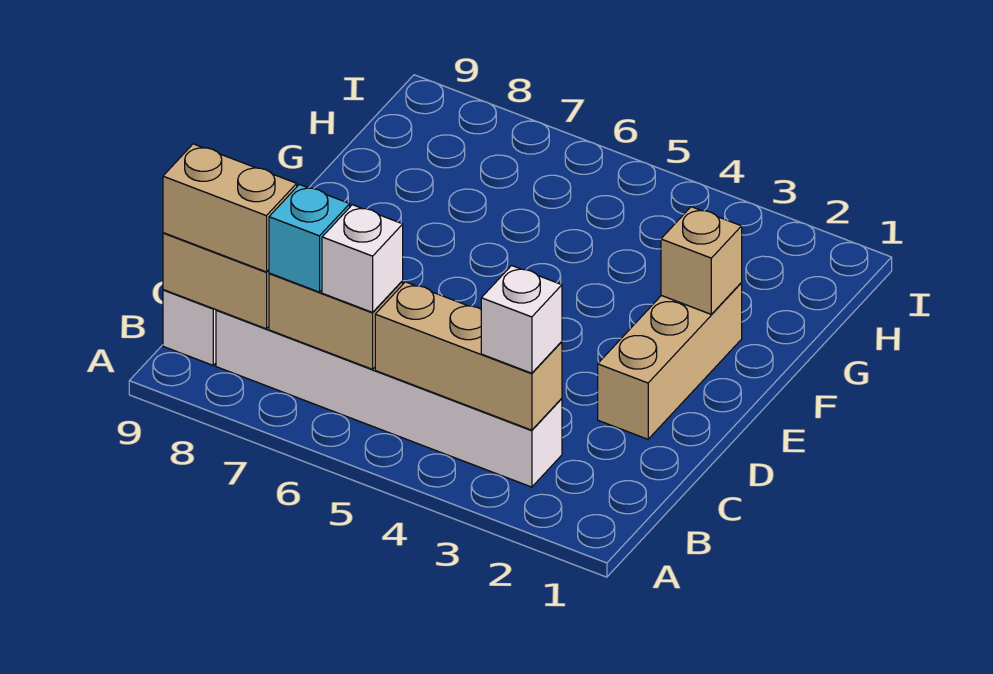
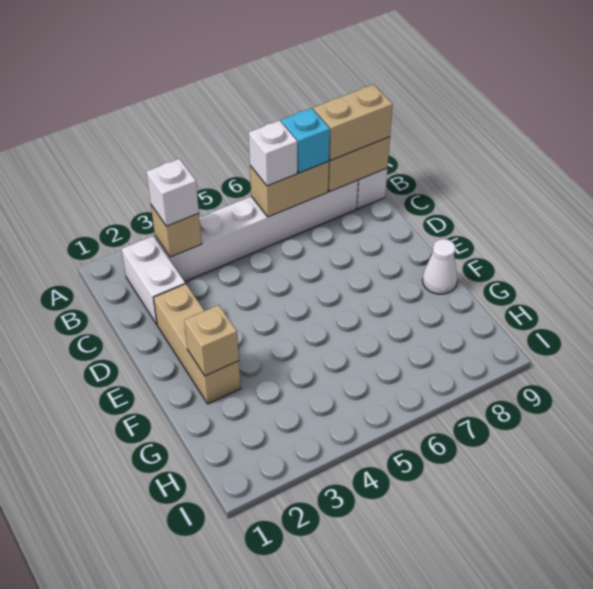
none -> white 1x2 brick [122,236,185,324]
tan 1x3 brick [375,282,562,430] -> tan 1x1 brick [151,205,202,257]
none -> white 1x1 cone [422,239,457,294]

